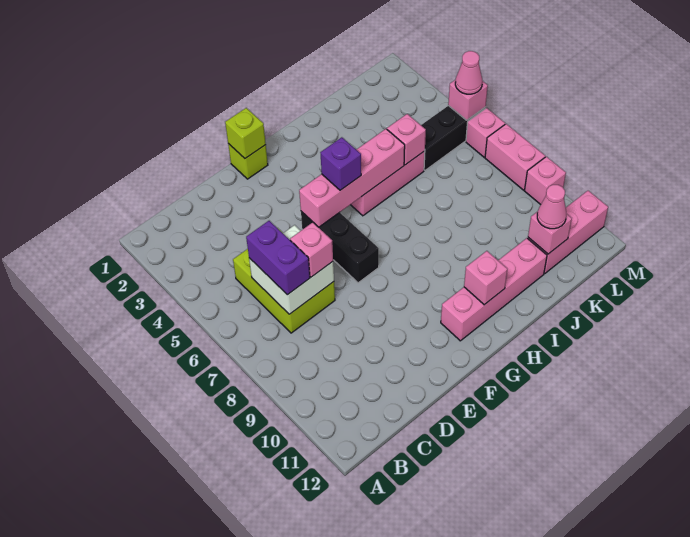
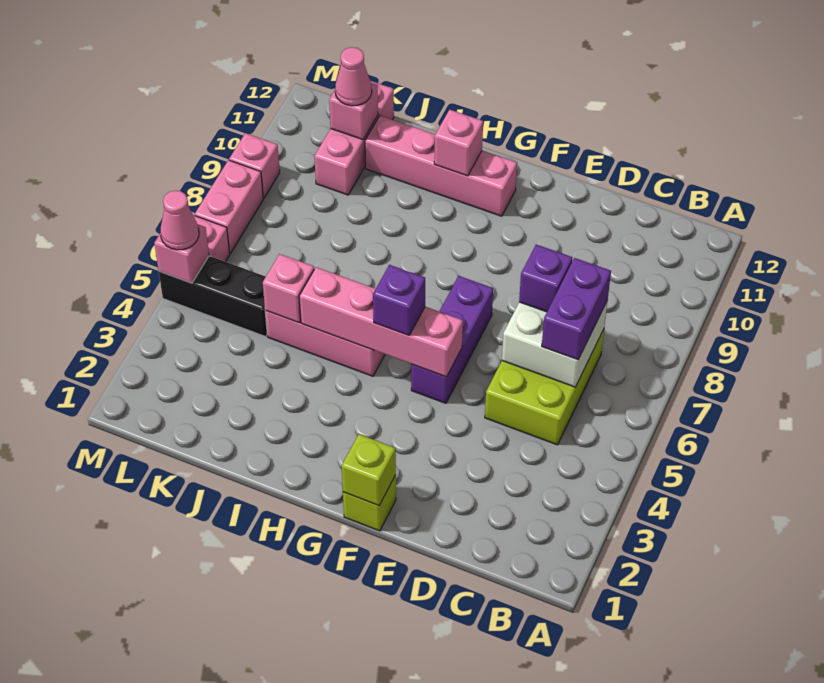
pink 1x1 brick [290,222,333,277] -> purple 1x1 brick [519,245,572,312]
black 1x3 brick [301,211,379,283] -> purple 1x3 brick [411,276,493,403]
pink 1x3 brick [528,191,608,273] -> pink 1x3 brick turned to [314,81,394,195]

